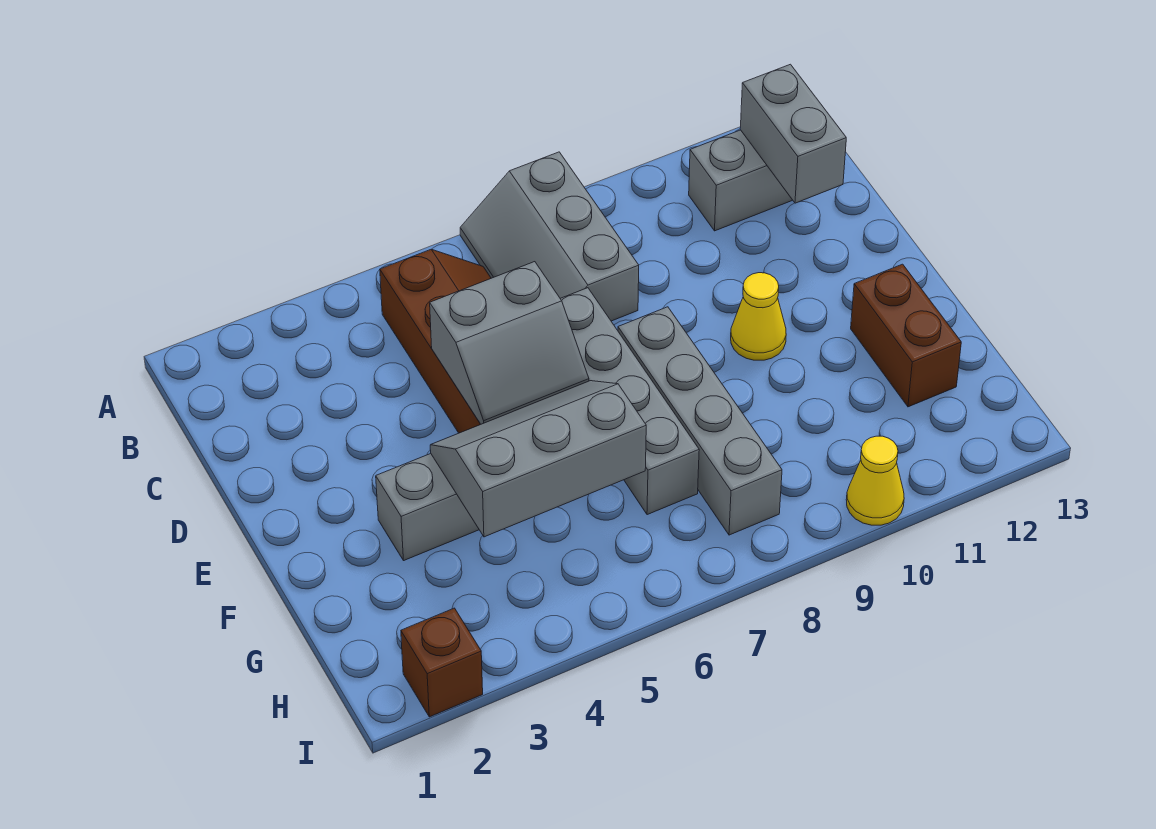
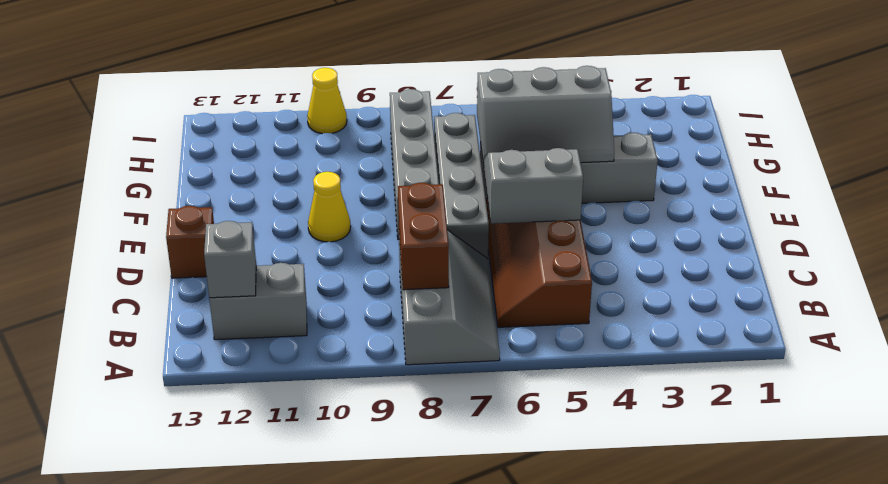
grey 1x2 brick [740,64,846,203] -> grey 1x1 brick [204,221,256,298]
brown 1x2 brick [851,264,961,407] -> brown 1x2 brick moved to [398,183,449,290]
brown 1x1 brick [401,608,483,717] -> brown 1x1 brick moved to [166,206,214,278]

